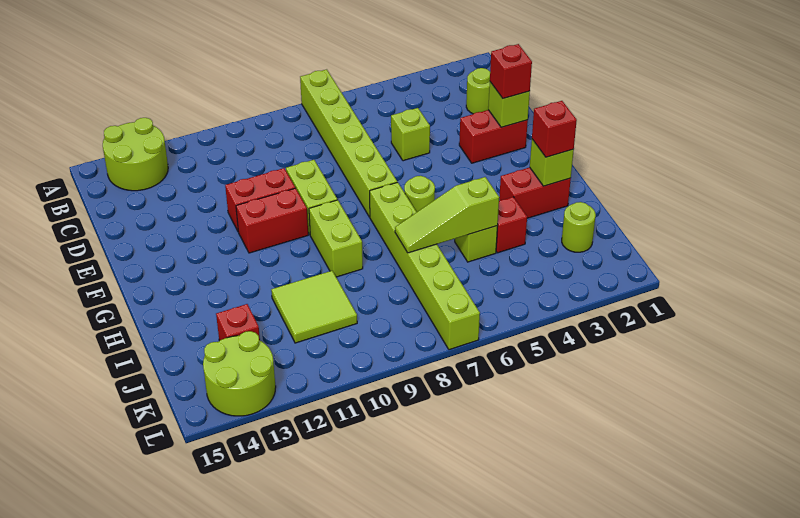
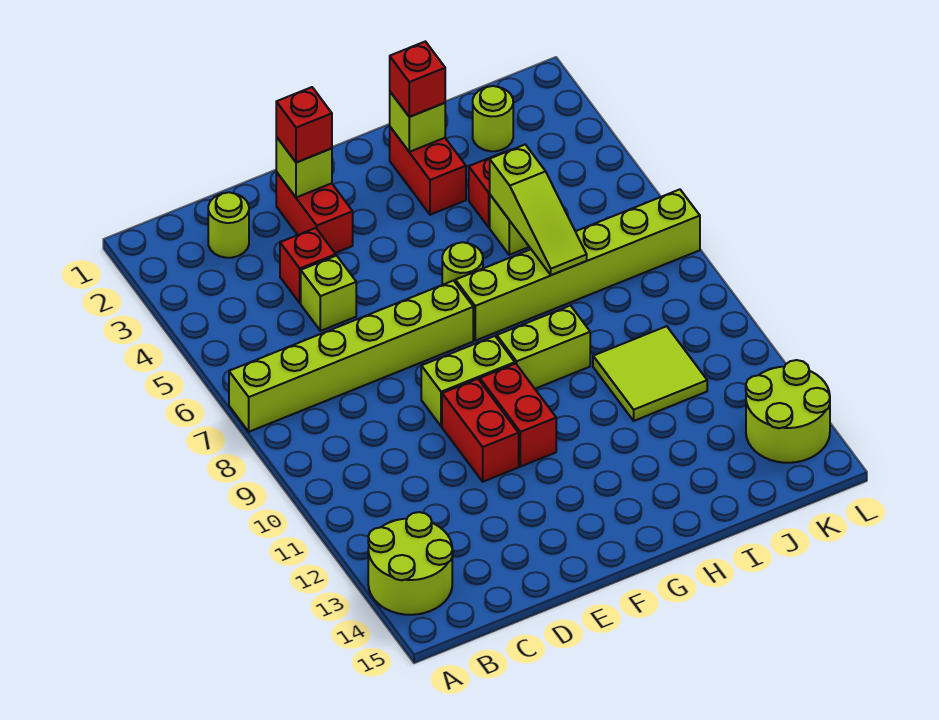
red 1x1 brick [216,304,260,341] -> red 1x1 brick moved to [280,228,336,303]

